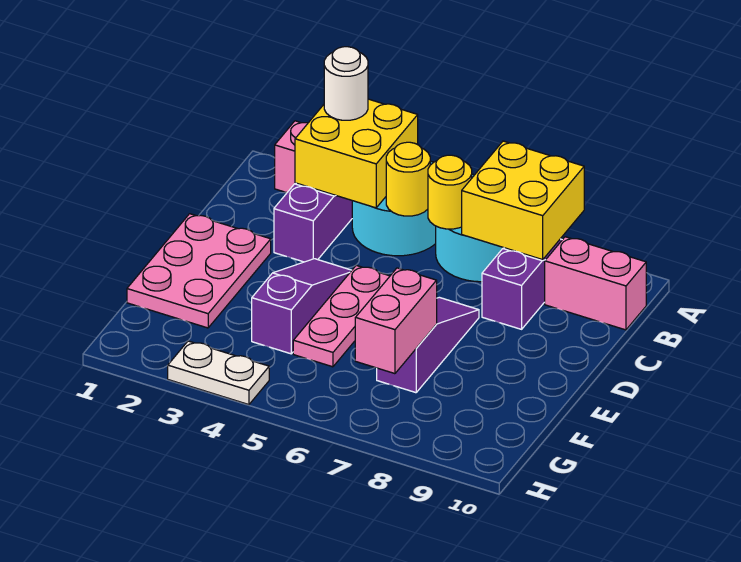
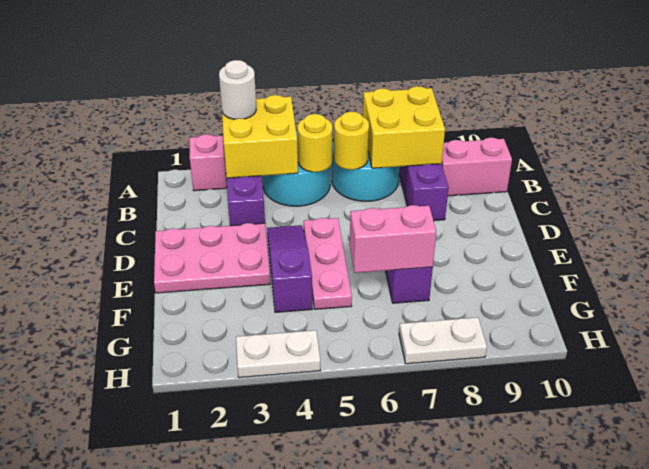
pink 2x3 plate [127,214,271,328] -> pink 2x3 plate turned to [154,223,270,293]
pink 1x2 brick [355,268,437,374] -> pink 1x2 brick turned to [350,205,436,273]
none -> white 1x2 plate [399,317,487,364]

